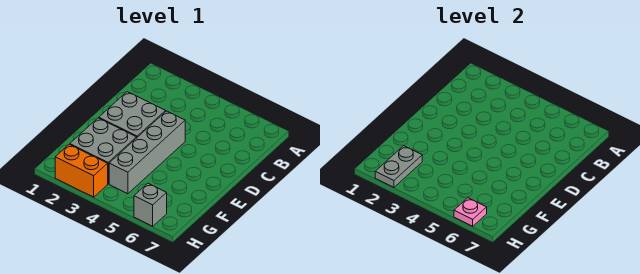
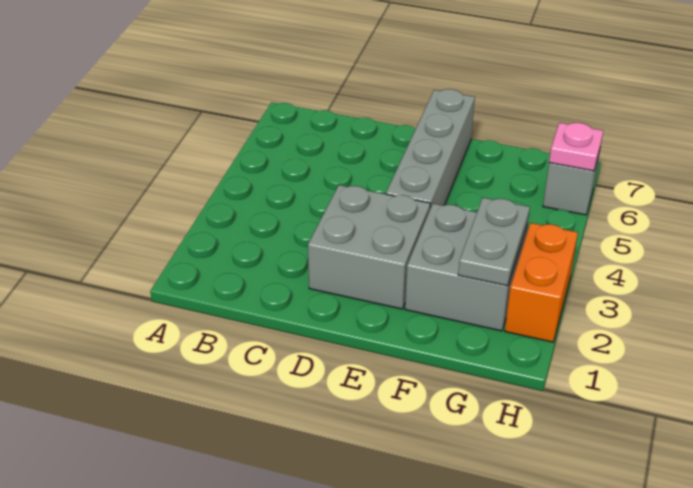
grey 1x4 brick [109,111,185,194] -> grey 1x4 brick turned to [386,89,475,209]
grey 1x2 plate [375,146,422,187] -> grey 1x2 plate turned to [458,198,530,286]

